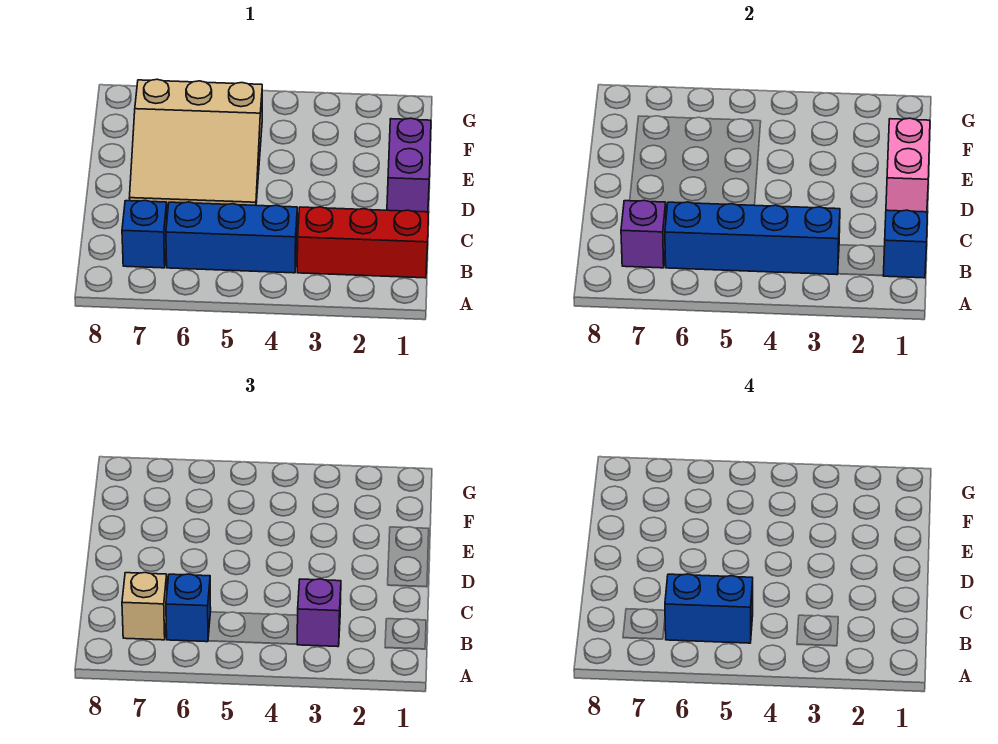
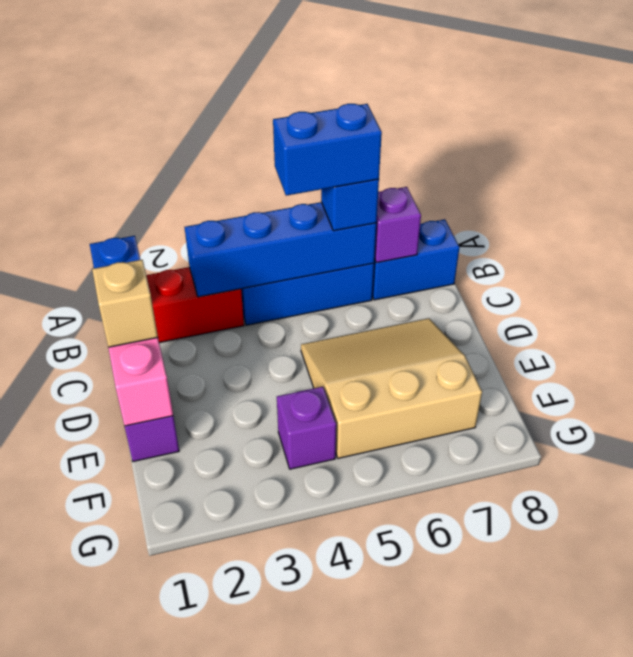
purple 1x1 brick [297,579,341,647] -> purple 1x1 brick moved to [277,387,336,469]
blue 1x1 brick [122,200,167,268] -> blue 1x2 brick [372,219,459,300]
tan 1x1 brick [122,572,167,640] -> tan 1x1 brick moved to [92,260,158,347]

